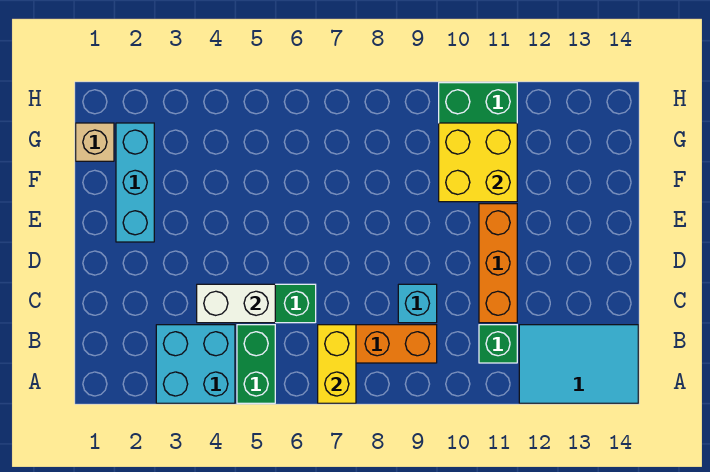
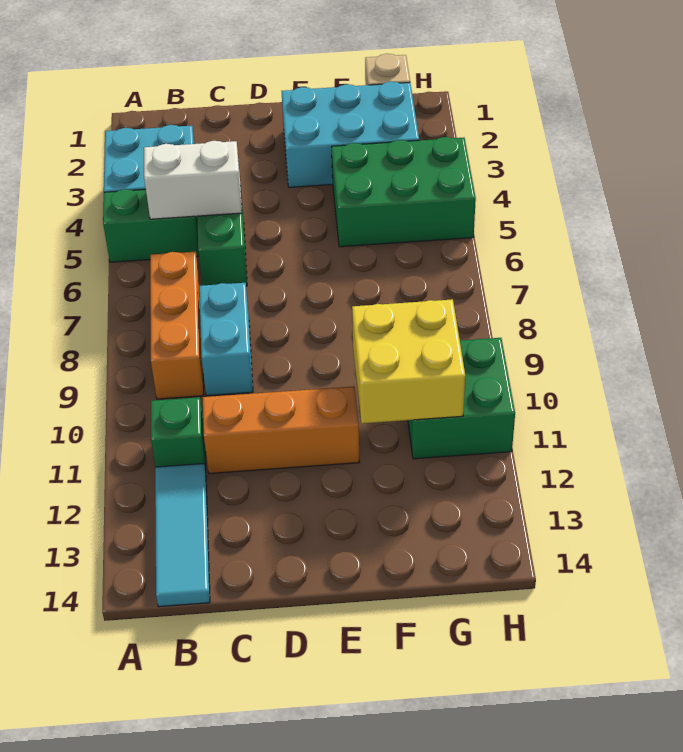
yellow 1x2 brick [318,325,356,403] -> none
cyan 2x3 tile [519,325,638,403] -> cyan 1x3 tile [155,463,210,607]
white 1x2 brick [197,284,275,323] -> white 1x2 brick turned to [144,141,242,219]
cyan 1x1 brick [398,284,437,323] -> cyan 1x2 brick [199,283,253,396]
cyan 1x3 brick [116,123,154,242] -> cyan 2x3 brick [282,81,419,187]
none -> green 2x3 brick [332,137,476,247]

